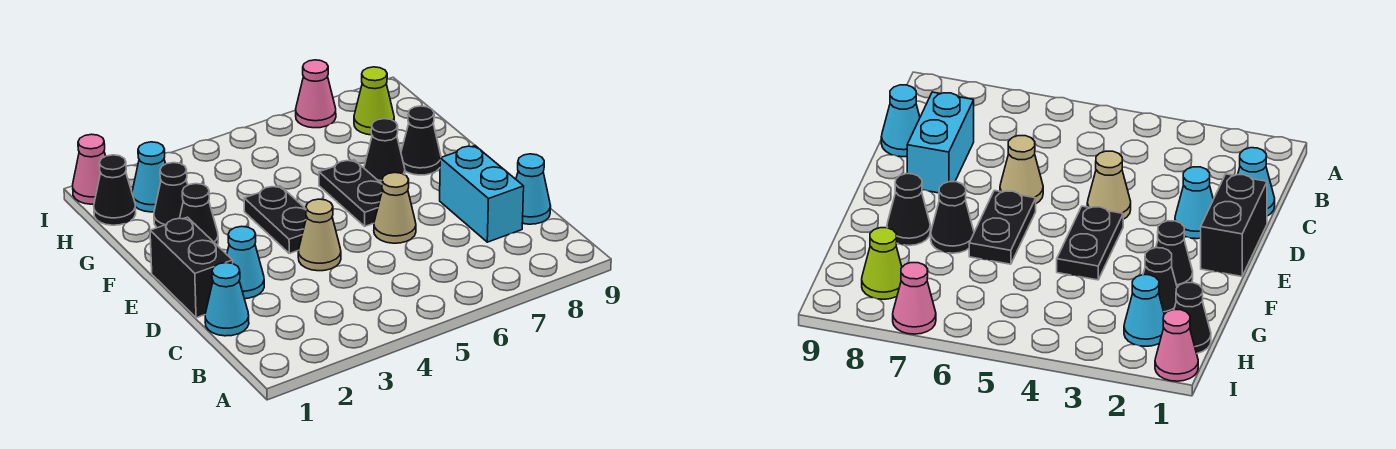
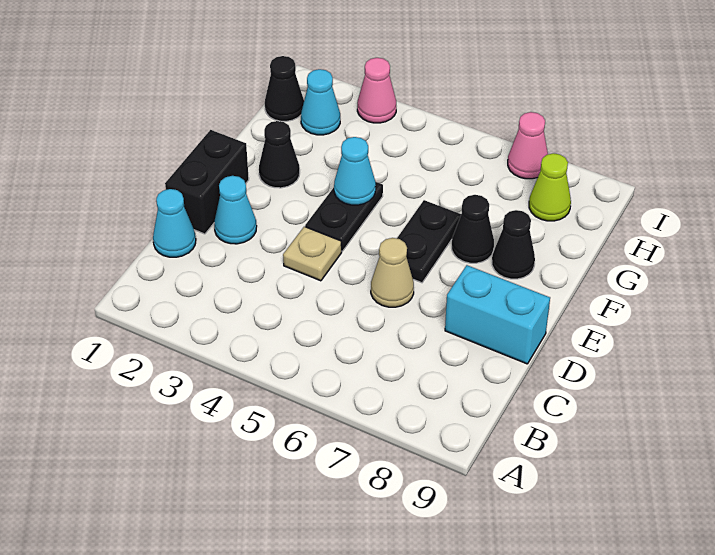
cyan 1x2 brick [440,146,524,242] -> cyan 1x2 brick turned to [445,265,550,364]
cyan 1x1 cone [516,154,551,224] -> cyan 1x1 cone moved to [334,137,376,205]
tan 1x1 cone [298,199,341,271] -> tan 1x1 plate [283,227,342,281]
black 1x1 cone [154,163,188,228] -> none
pink 1x1 cone [73,134,105,204] -> pink 1x1 cone moved to [357,58,396,123]

